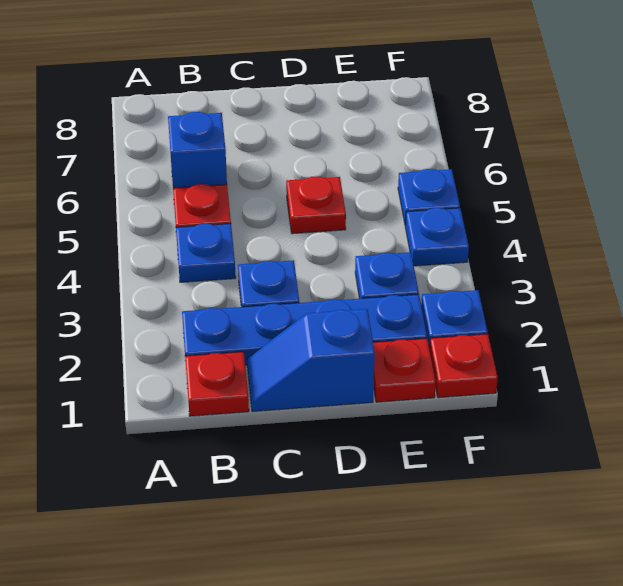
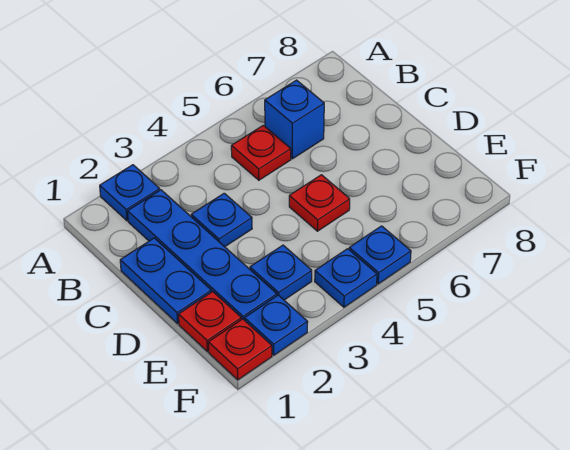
red 1x1 plate [185,352,249,416] -> none
blue 1x1 plate [176,224,236,282] -> blue 1x1 plate moved to [100,165,160,221]
blue 1x2 slope [247,309,375,412] -> blue 1x2 plate [120,238,211,324]

